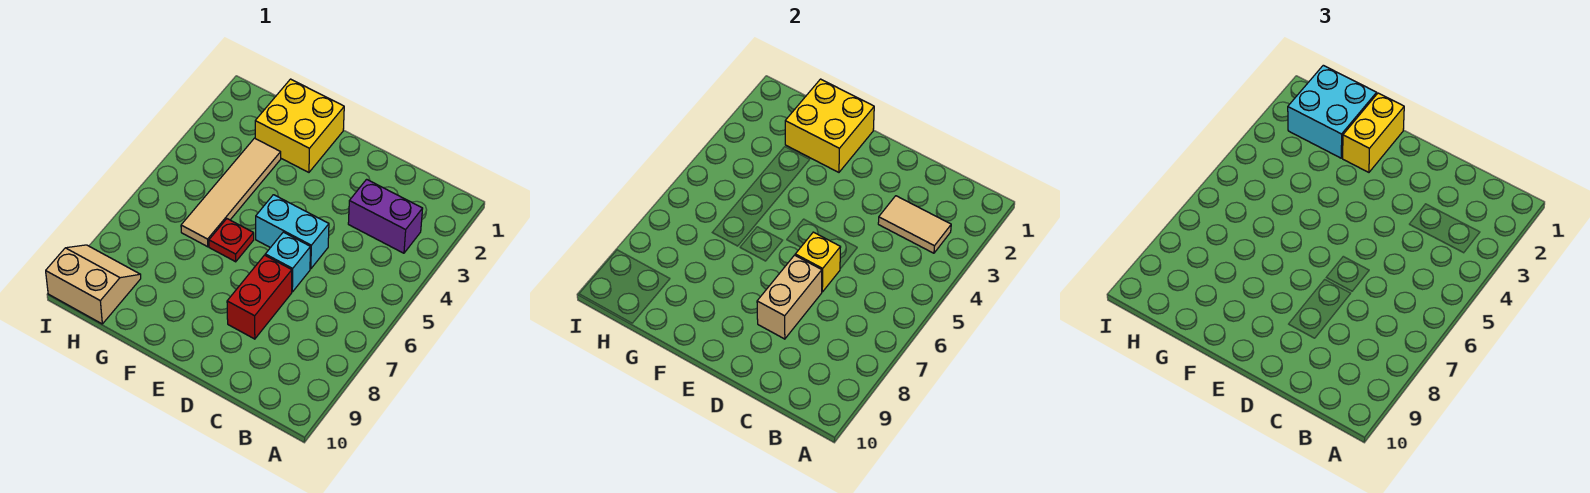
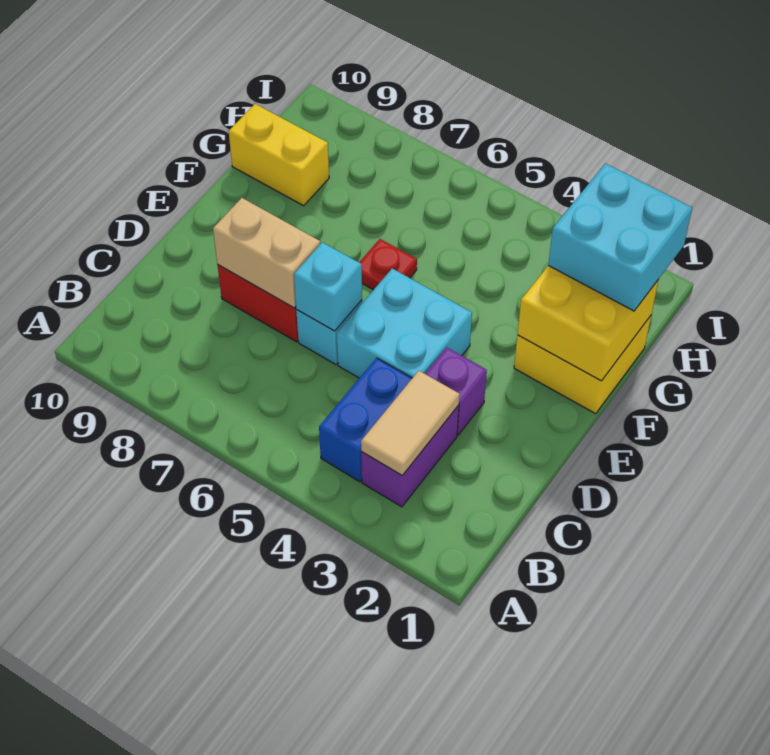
none -> blue 1x2 brick [319,358,412,482]
none -> purple 1x1 brick [425,347,487,435]
cyan 1x2 brick [256,195,329,269] -> cyan 2x2 brick [337,269,472,378]
yellow 1x1 brick [795,232,841,292] -> cyan 1x1 brick [294,242,362,331]
yellow 1x2 brick [1342,93,1404,172] -> yellow 1x2 brick moved to [229,104,329,206]
tan 1x4 tile [181,138,281,247] -> none
tan 2x2 slope [46,245,141,324] -> none

